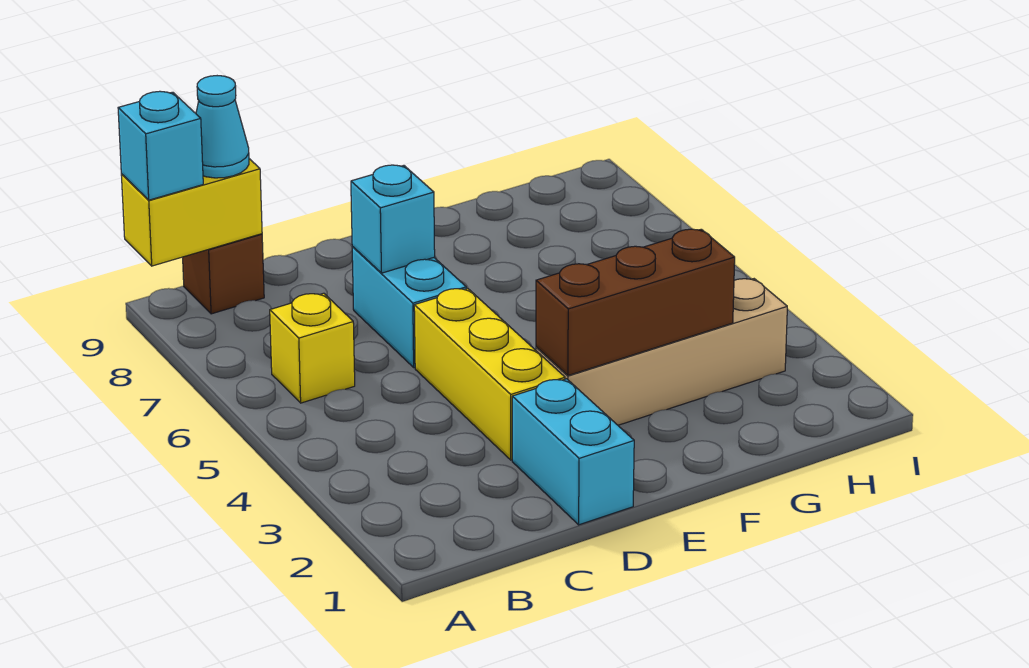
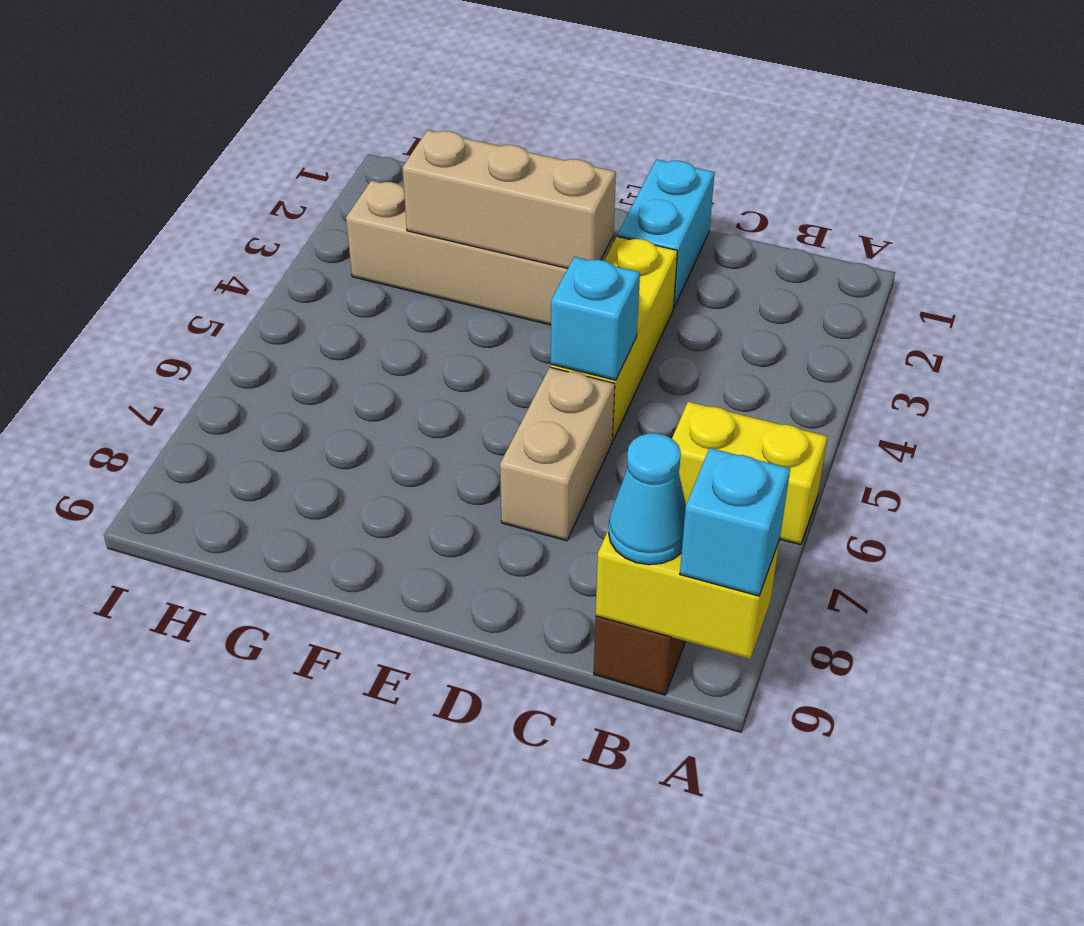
yellow 1x1 brick [270,293,355,403] -> yellow 1x2 brick [672,402,828,545]
cyan 1x2 brick [352,246,466,368] -> tan 1x2 brick [500,367,615,541]
cyan 1x1 brick [351,165,435,273] -> cyan 1x1 brick moved to [551,257,640,380]
brown 1x3 brick [536,229,735,375] -> tan 1x3 brick [402,130,616,268]

